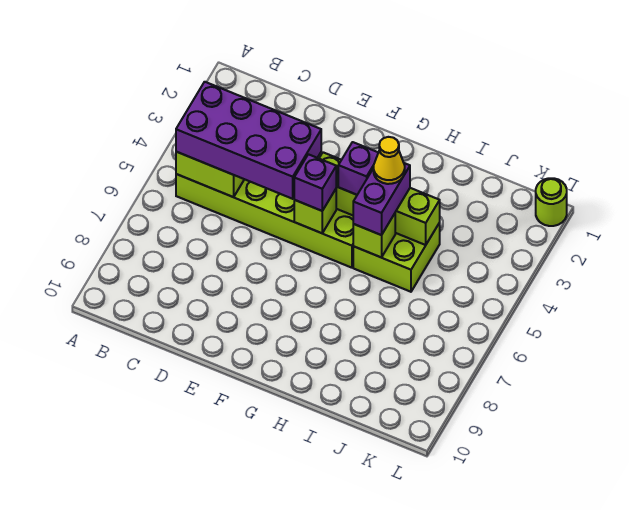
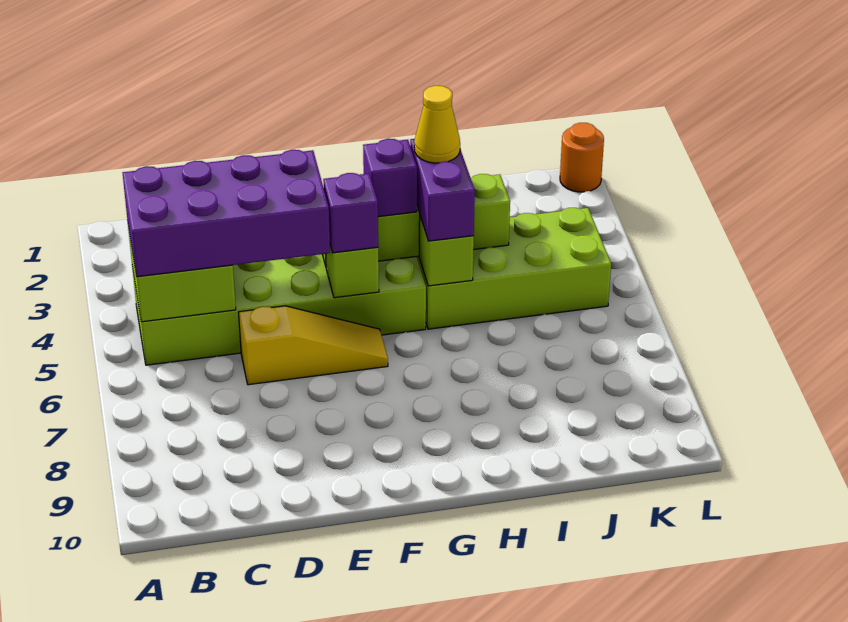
none -> yellow 1x3 slope [239,306,388,385]
lime 2x2 brick [353,223,440,292] -> lime 2x4 brick [417,208,611,329]
lime 1x1 round brick [536,178,567,226] -> orange 1x1 round brick [560,123,604,192]

